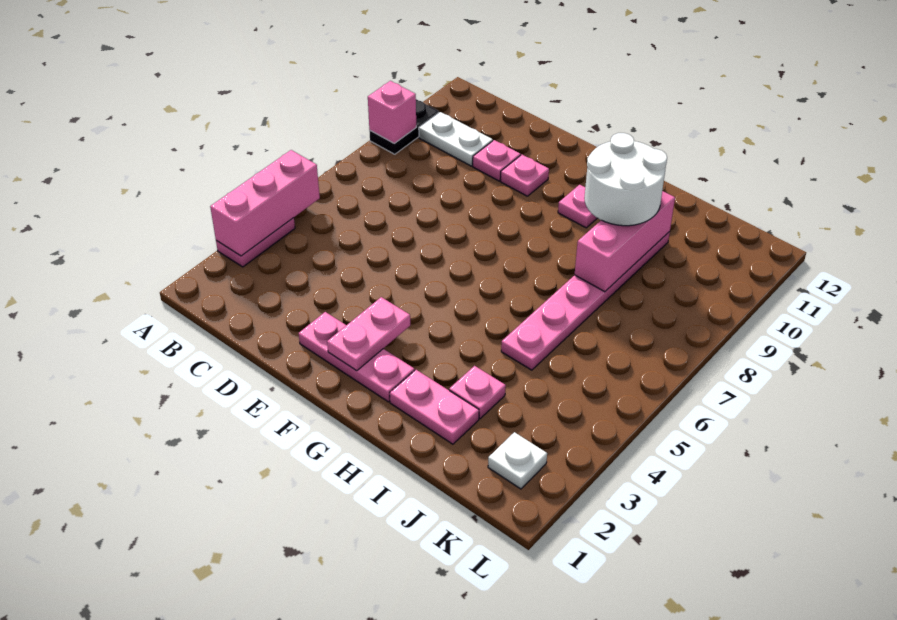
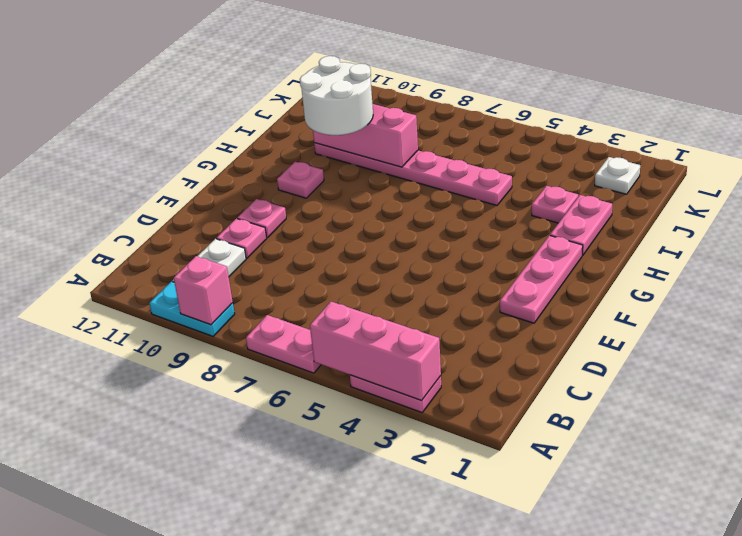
black 1x2 plate [369,99,439,154] -> cyan 1x2 plate [149,282,235,336]
pink 1x2 plate [327,297,410,371] -> pink 1x2 plate moved to [246,315,321,373]

